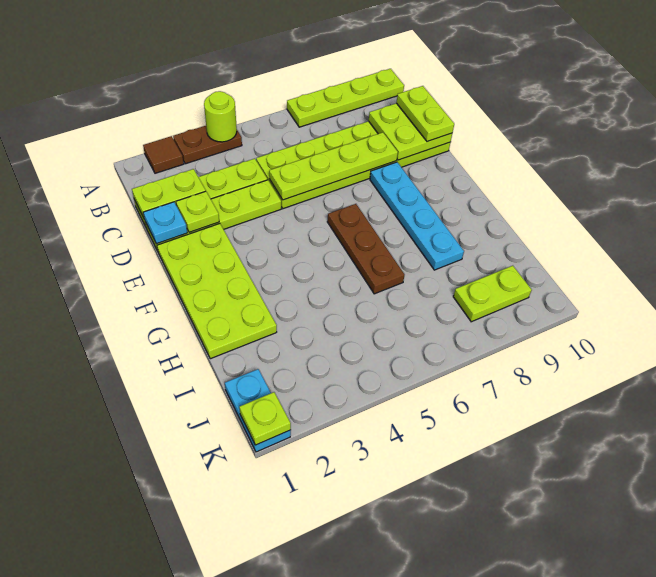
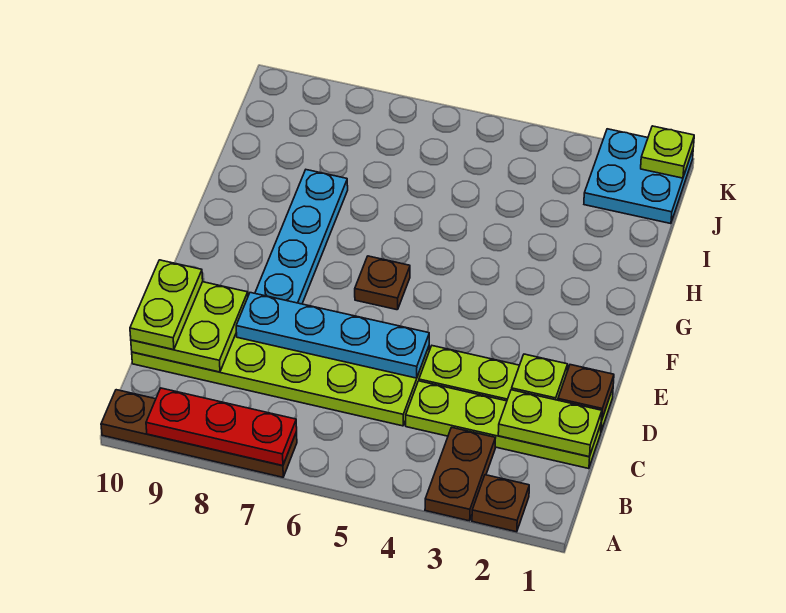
brown 1x1 tile [143,136,184,173] -> brown 1x1 plate [472,475,529,532]
brown 1x2 plate [173,126,242,164] -> brown 1x2 plate turned to [425,427,495,521]
lime 1x1 round brick [204,91,237,142] -> none
lime 1x4 plate [287,69,404,127] -> brown 1x4 plate [101,390,297,477]
none -> red 1x3 plate [146,388,297,466]
cyan 1x1 plate [143,202,187,244] -> brown 1x1 plate [558,365,614,420]
lime 1x4 plate [269,132,398,200] -> cyan 1x4 plate [236,293,429,378]
lime 2x4 plate [157,224,277,359] -> none
brown 1x3 plate [327,204,404,294] -> brown 1x1 plate [355,256,410,310]
cyan 1x2 plate [225,369,291,452] -> cyan 2x2 plate [584,129,693,224]
lime 1x2 plate [453,266,532,322] -> none

